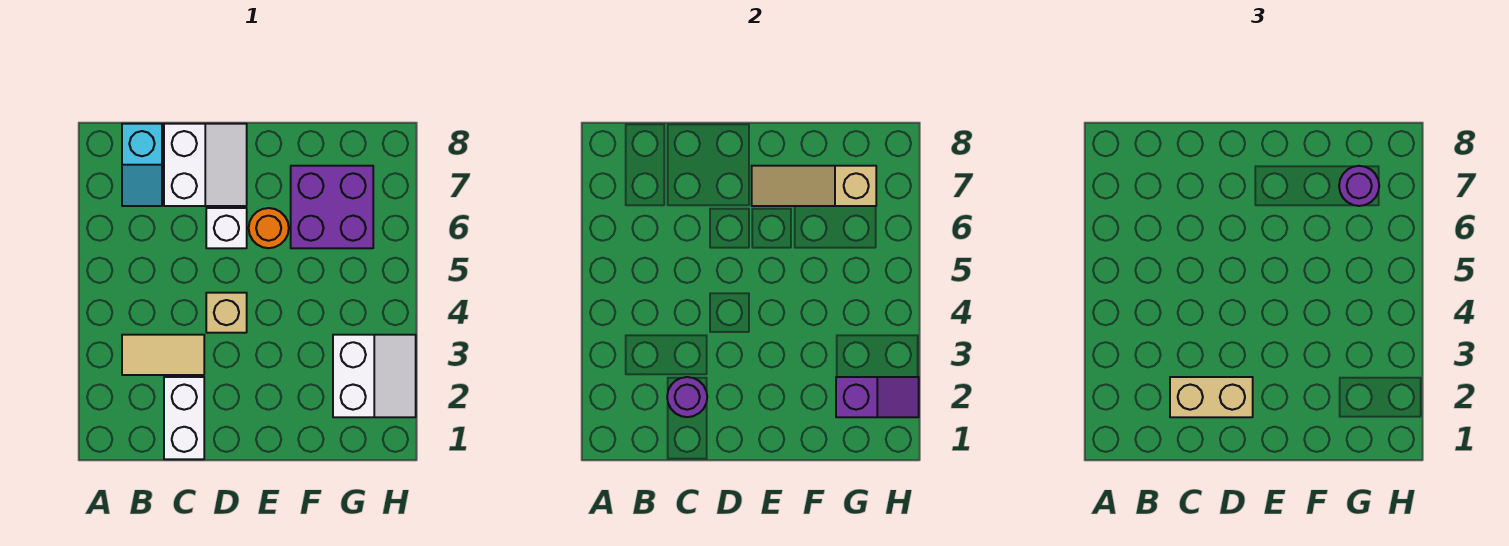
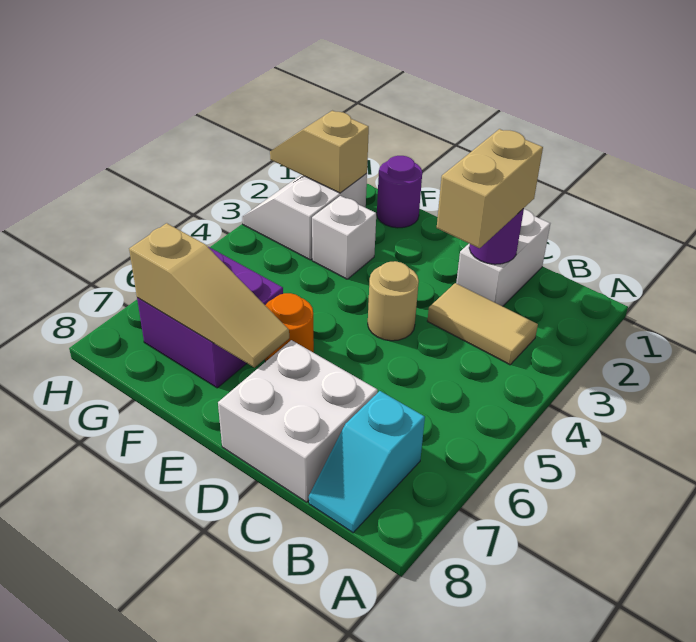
cyan 1x2 slope [122,124,162,206] -> cyan 1x2 slope turned to [309,391,425,533]
tan 1x2 brick [1170,377,1253,417] -> tan 1x2 brick turned to [437,129,543,248]
white 2x2 slope [164,124,247,206] -> white 2x2 brick [218,340,378,502]
tan 1x1 brick [206,293,247,333] -> tan 1x1 round brick [368,261,419,341]
white 1x1 brick [206,208,247,248] -> white 1x1 brick moved to [312,196,376,279]
purple 1x2 slope [836,377,919,417] -> tan 1x2 slope [270,111,369,193]
purple 1x1 round brick [1339,166,1379,206] -> purple 1x1 round brick moved to [377,156,422,228]

